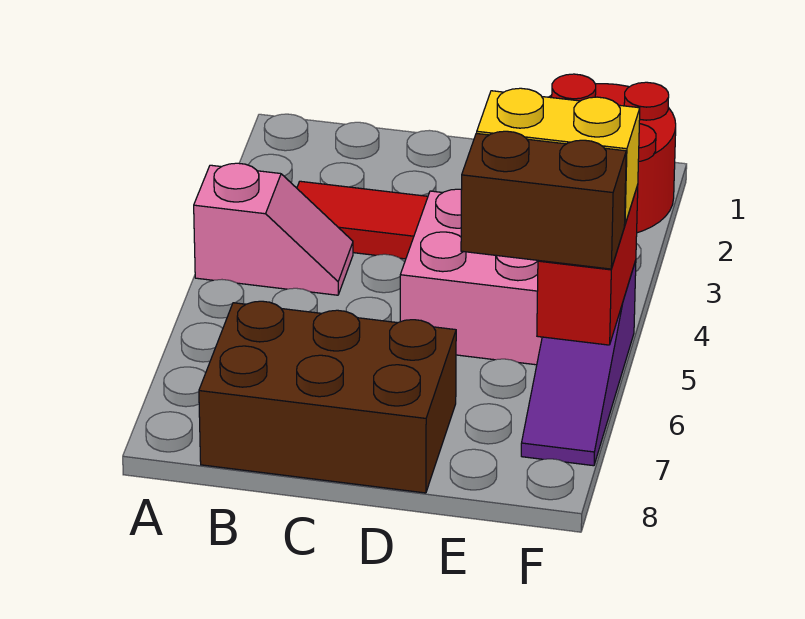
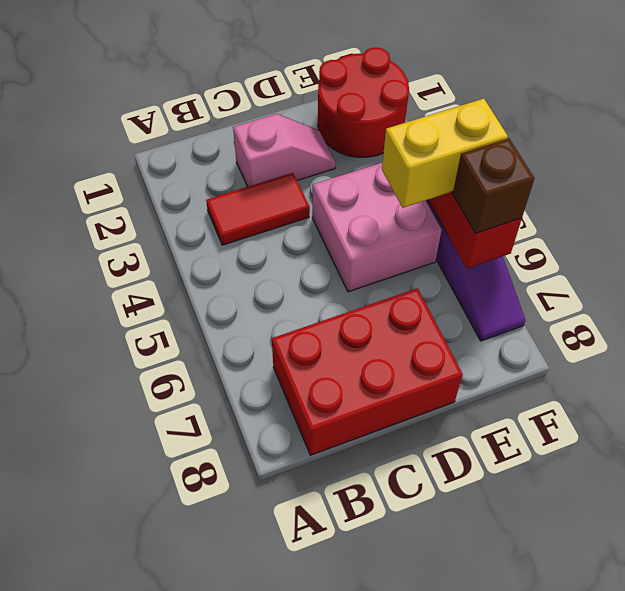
pink 1x2 slope [194,163,353,295] -> pink 1x2 slope moved to [233,114,336,187]
brown 2x3 brick [199,301,456,493] -> red 2x3 brick [272,288,463,455]
brown 1x2 brick [461,131,626,269] -> brown 1x1 brick [453,139,534,233]

